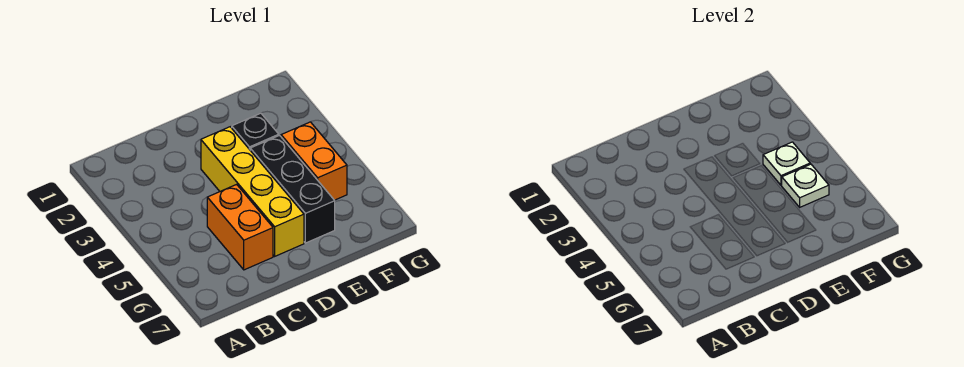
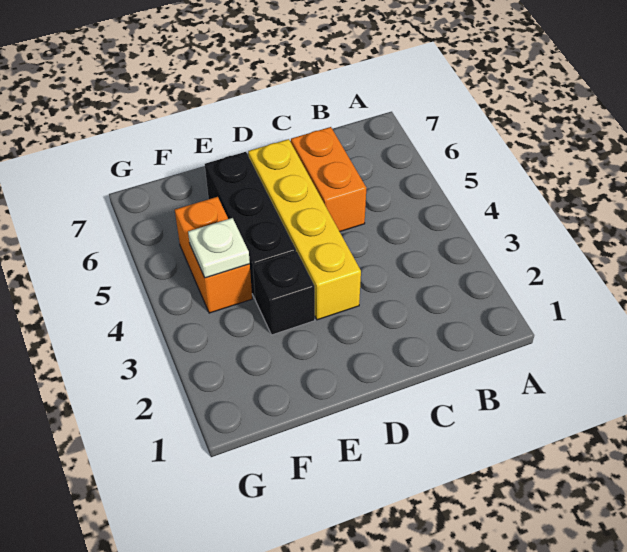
white 1x1 plate [782,164,829,207] -> none

